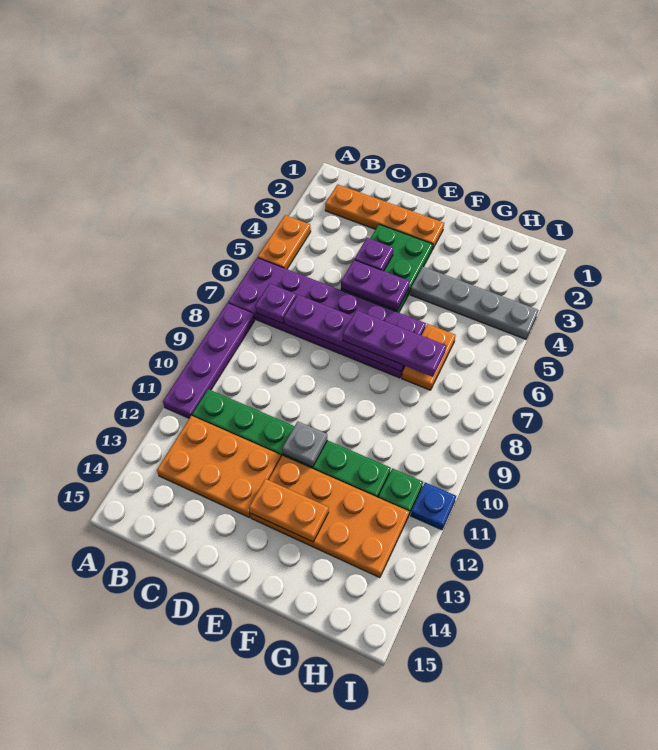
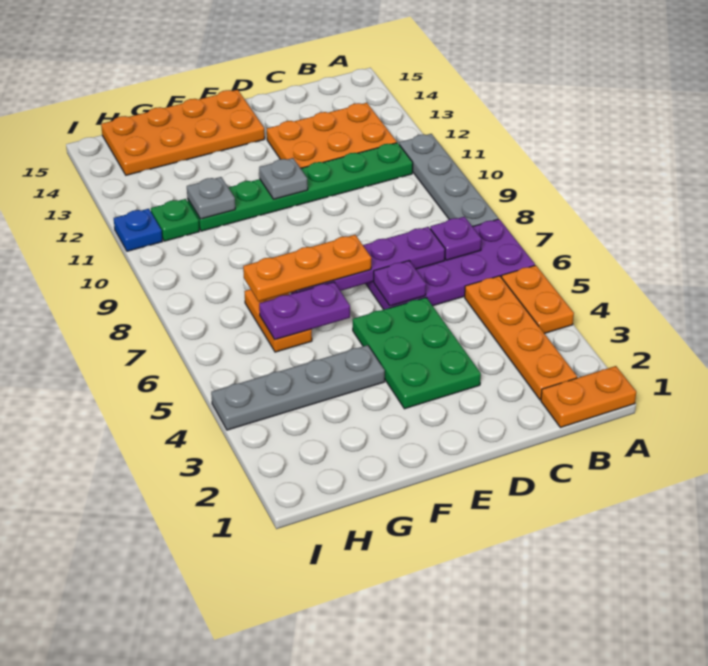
purple 2x6 plate [228,258,426,378] -> purple 2x4 plate [366,219,535,310]
purple 1x4 plate [163,303,255,418] -> grey 1x4 plate [399,134,498,227]
orange 1x4 plate [325,184,444,250] -> orange 1x4 plate turned to [465,276,577,400]
purple 1x1 plate [354,238,394,271] -> purple 1x1 plate moved to [374,261,426,306]
purple 1x2 plate [341,260,410,310] -> purple 1x2 plate moved to [259,282,350,340]
purple 1x3 plate [343,310,446,377] -> orange 1x3 plate [243,235,371,302]
orange 2x4 plate [250,456,409,578] -> orange 2x4 plate moved to [101,90,265,175]
orange 1x2 plate [249,479,329,542] -> orange 1x2 plate moved to [541,366,636,428]
none -> grey 1x1 plate [187,177,235,219]

